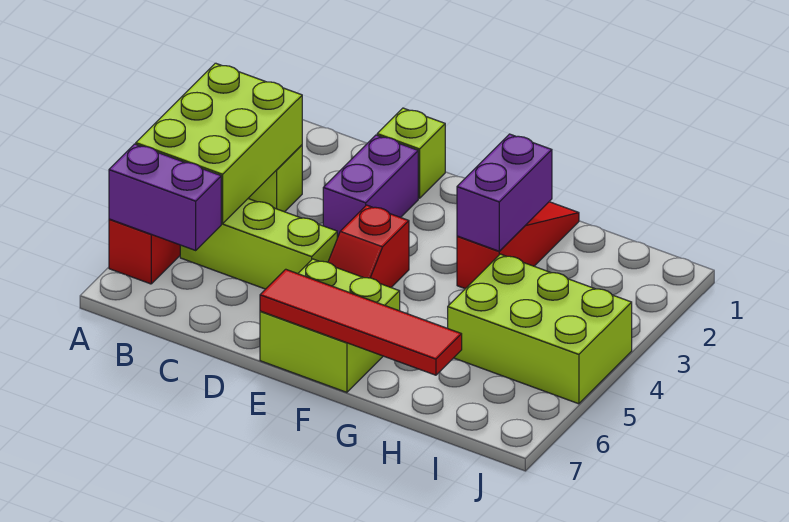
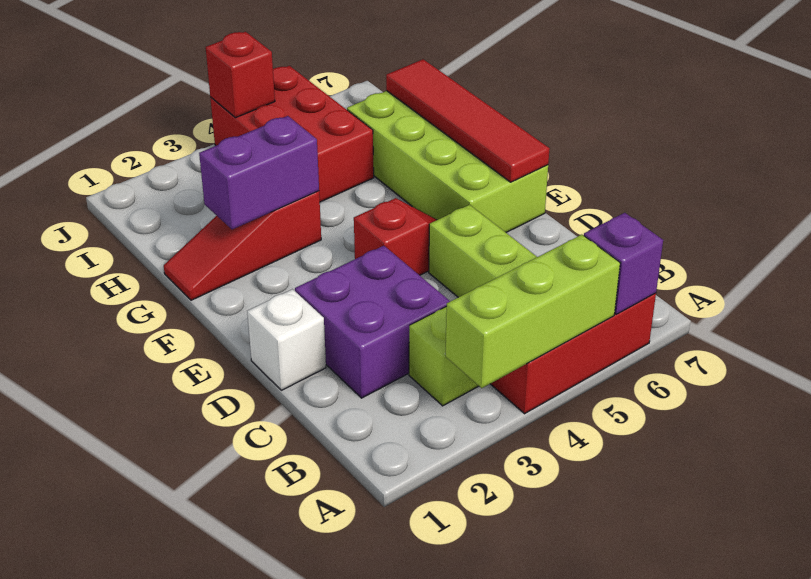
lime 2x3 brick [136,63,302,224] -> lime 1x3 brick [446,235,620,388]
purple 1x2 brick [109,144,221,250] -> purple 1x1 brick [584,213,663,314]
lime 1x1 brick [377,108,445,198] -> white 1x1 brick [247,289,326,390]
purple 1x2 brick [323,135,418,238] -> purple 2x2 brick [295,246,450,398]
lime 2x2 brick [260,259,400,392] -> lime 2x4 brick [347,91,548,232]
lime 2x3 brick [448,254,632,404] -> red 2x3 brick [210,66,374,202]
none -> red 1x1 brick [206,32,275,118]

